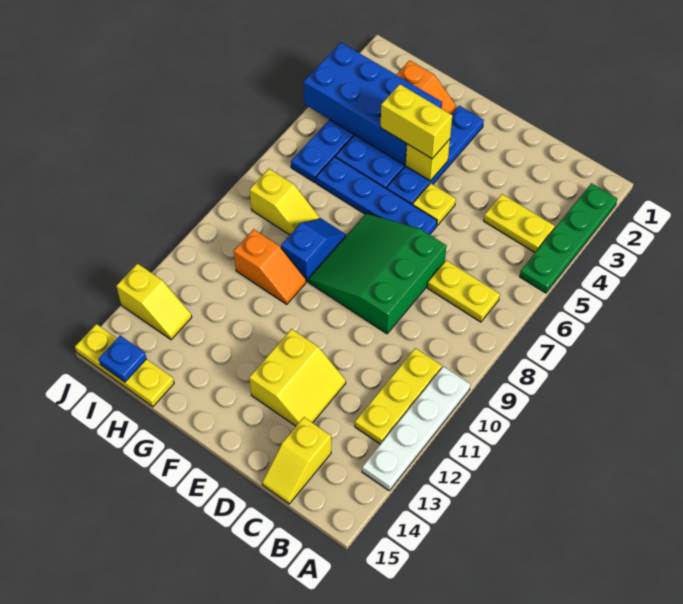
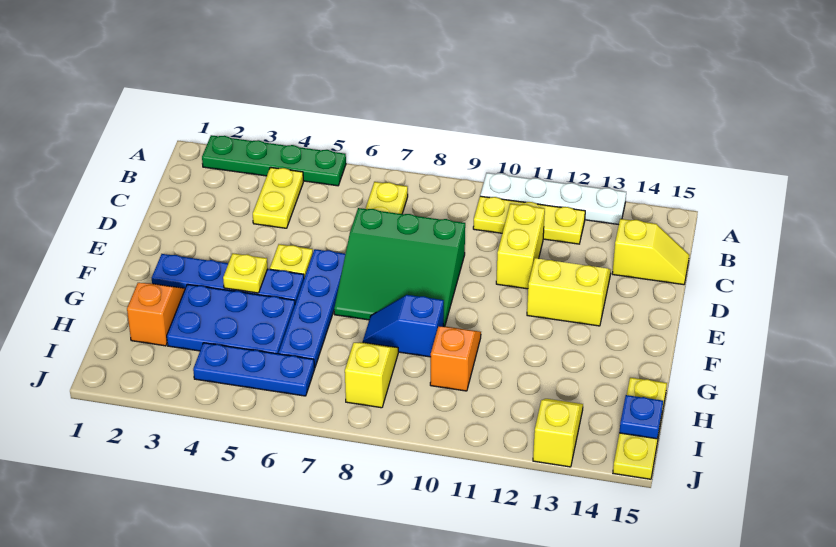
yellow 1x1 brick [406,139,450,181] -> yellow 1x1 plate [223,253,268,293]
yellow 1x2 brick [381,84,452,159] -> yellow 1x2 brick moved to [496,204,545,289]
blue 2x4 brick [304,43,442,165] -> none

